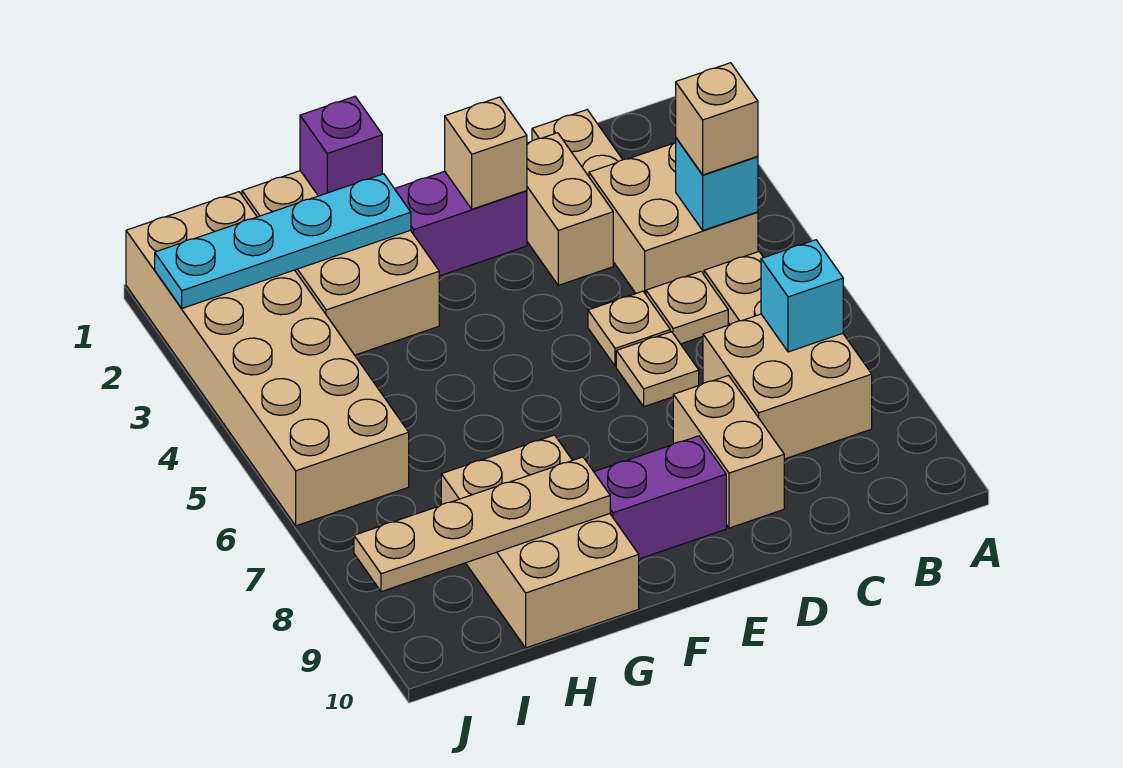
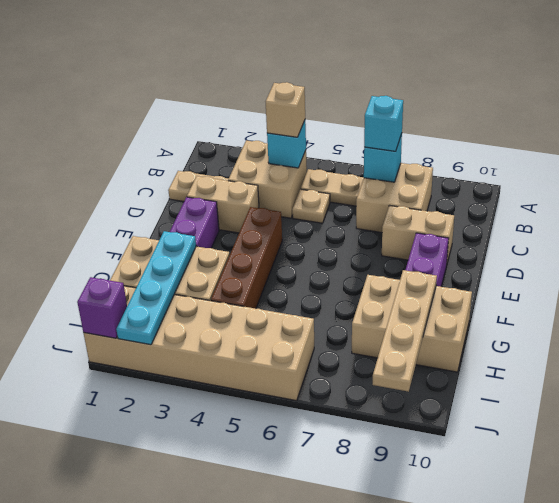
none -> cyan 1x1 brick [364,96,403,151]
tan 1x1 plate [588,291,670,366] -> none
tan 1x1 plate [616,332,699,407] -> none
tan 1x1 brick [445,97,527,209] -> none
none -> brown 1x4 brick [211,207,282,309]
purple 1x1 brick [300,97,382,196] -> purple 1x1 brick moved to [77,277,127,338]

